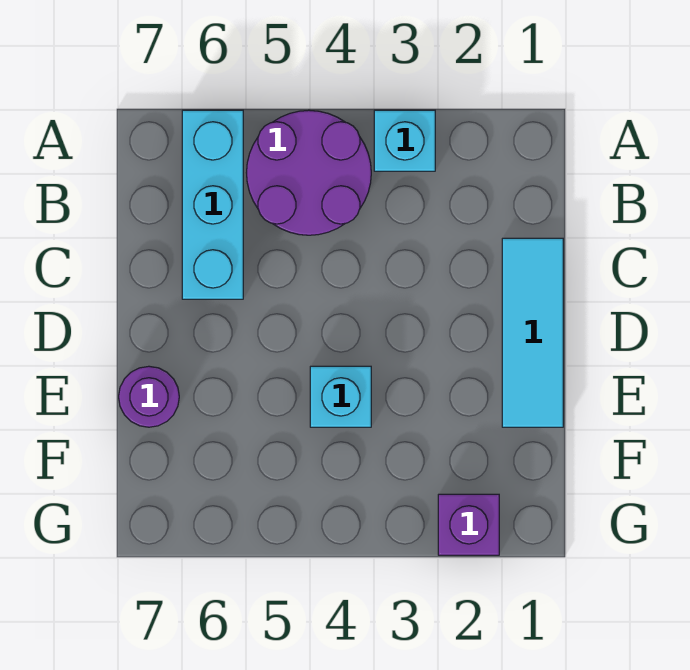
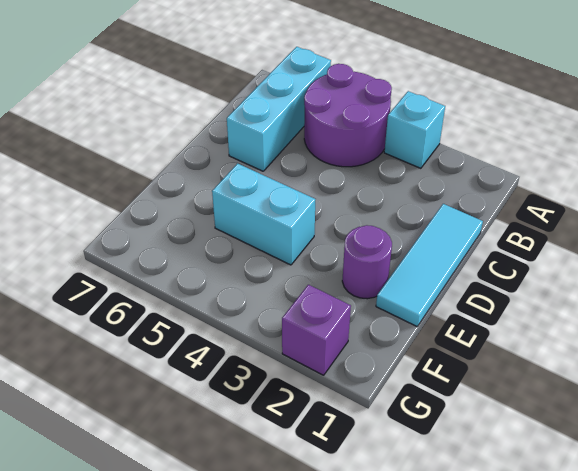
cyan 1x1 brick [310,366,371,427] -> cyan 1x2 brick [212,164,316,265]
purple 1x1 round brick [119,366,179,427] -> purple 1x1 round brick moved to [342,225,392,299]

